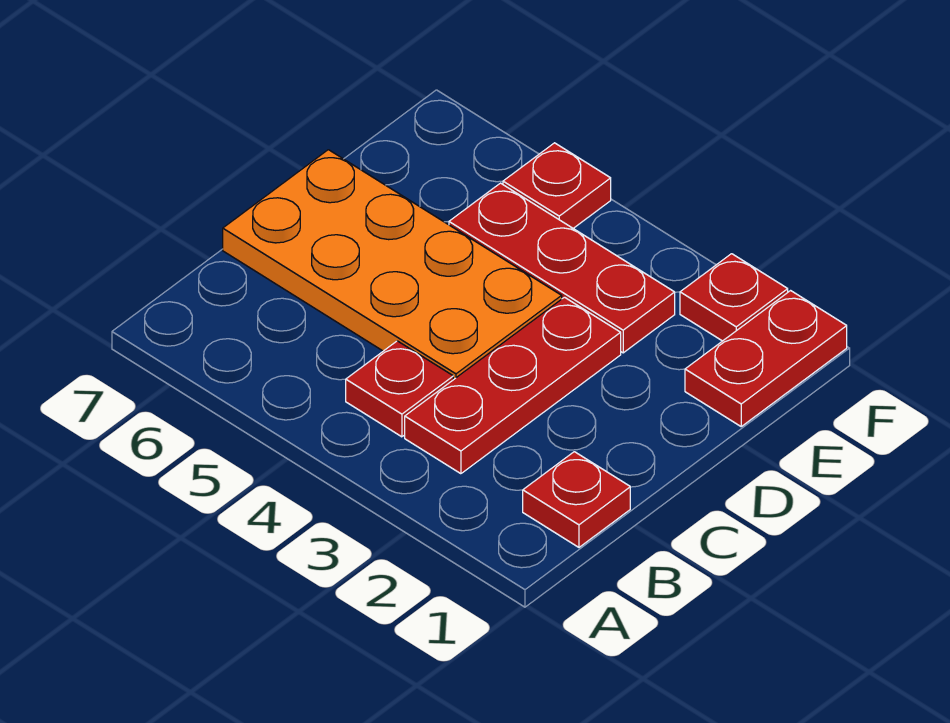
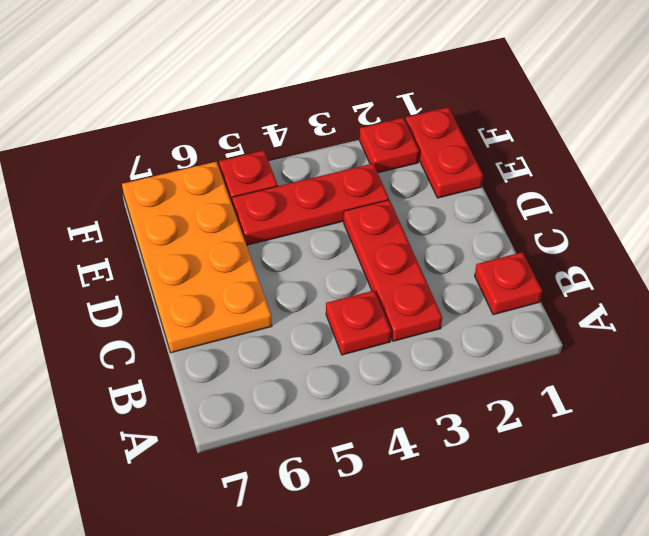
orange 2x4 plate [223,150,562,380] -> orange 2x4 plate turned to [122,162,272,353]

